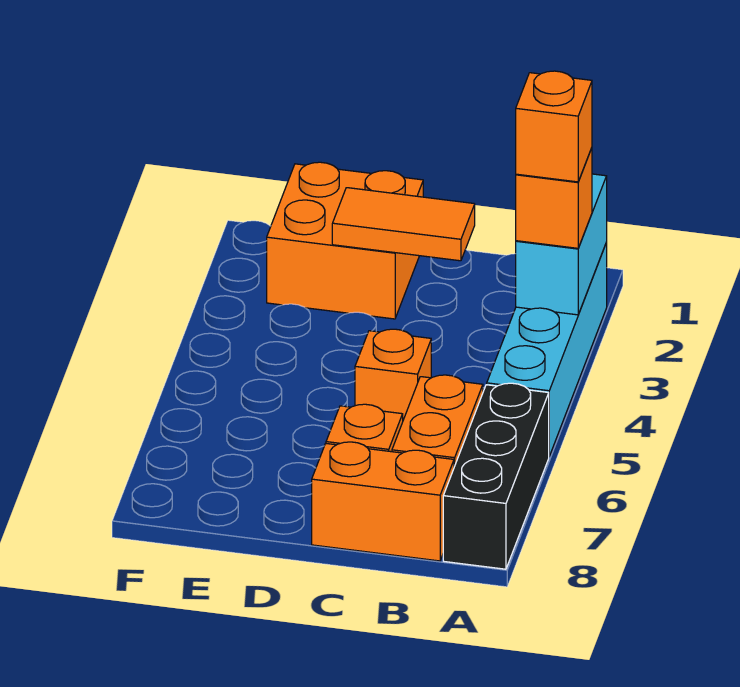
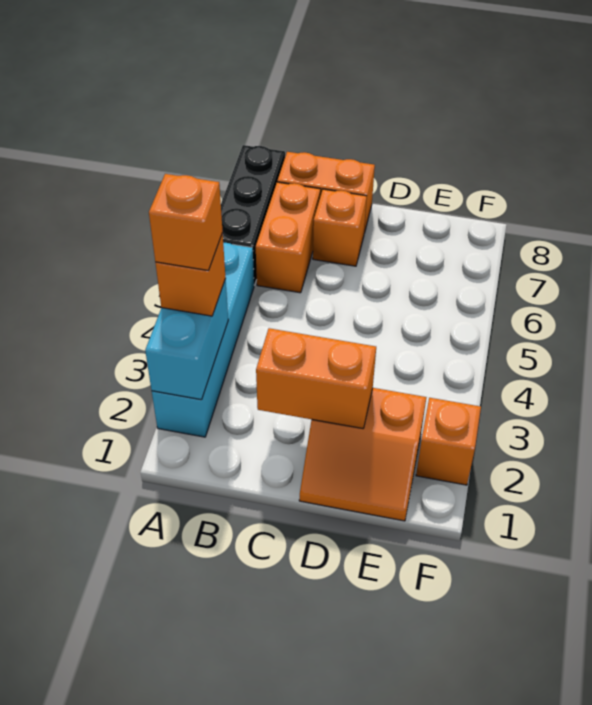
orange 1x2 tile [332,188,475,261] -> orange 1x2 brick [256,328,376,428]
orange 1x1 brick [355,329,431,420] -> orange 1x1 brick moved to [416,398,481,485]
orange 2x2 brick [267,162,423,319] -> orange 2x2 slope [299,388,426,521]

